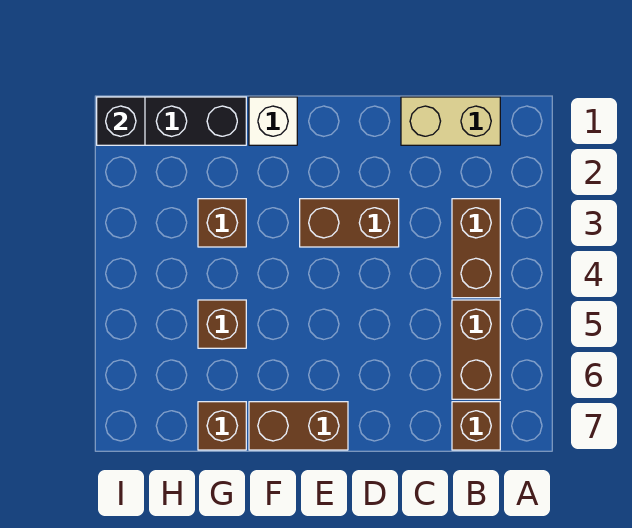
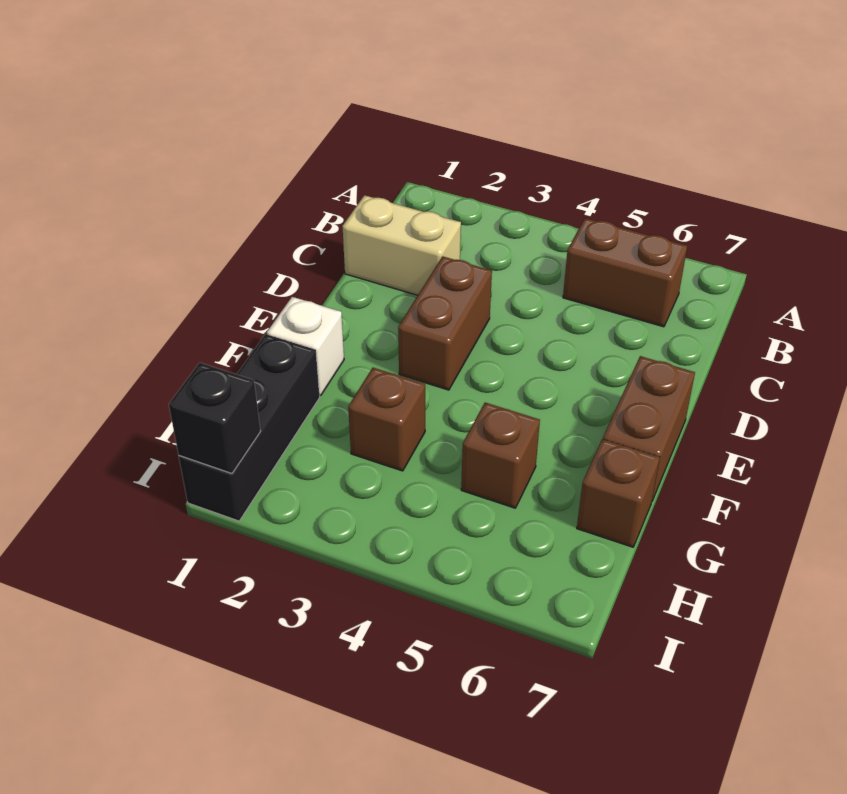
tan 1x2 brick [401,97,500,145] -> tan 1x2 brick turned to [342,195,461,295]
brown 1x2 brick [452,199,500,298] -> none
brown 1x1 brick [452,402,500,450] -> none

